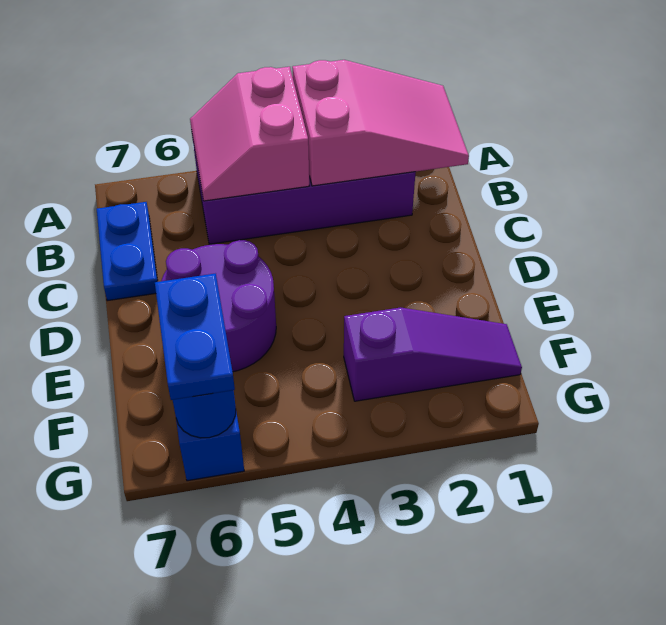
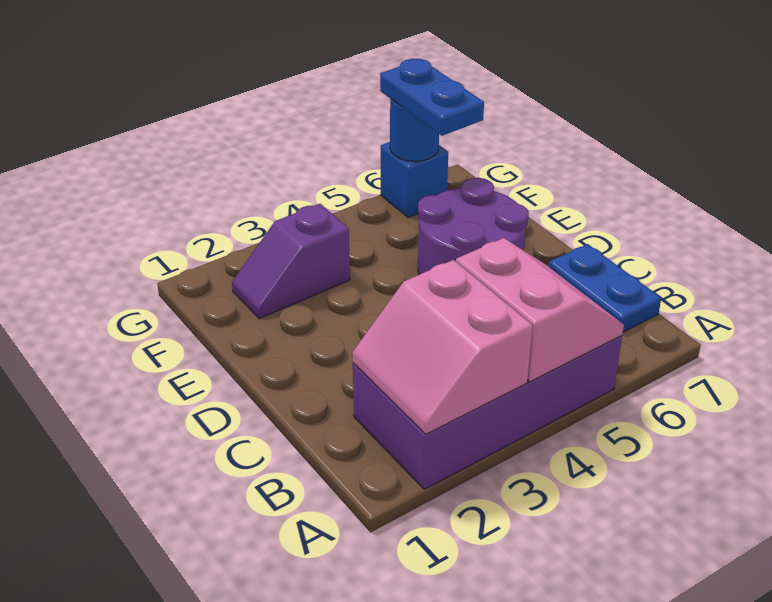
pink 2x3 slope [292,60,469,186] -> pink 2x2 slope [352,260,533,434]
purple 1x3 slope [344,307,522,401] -> purple 1x2 slope [232,204,350,319]

